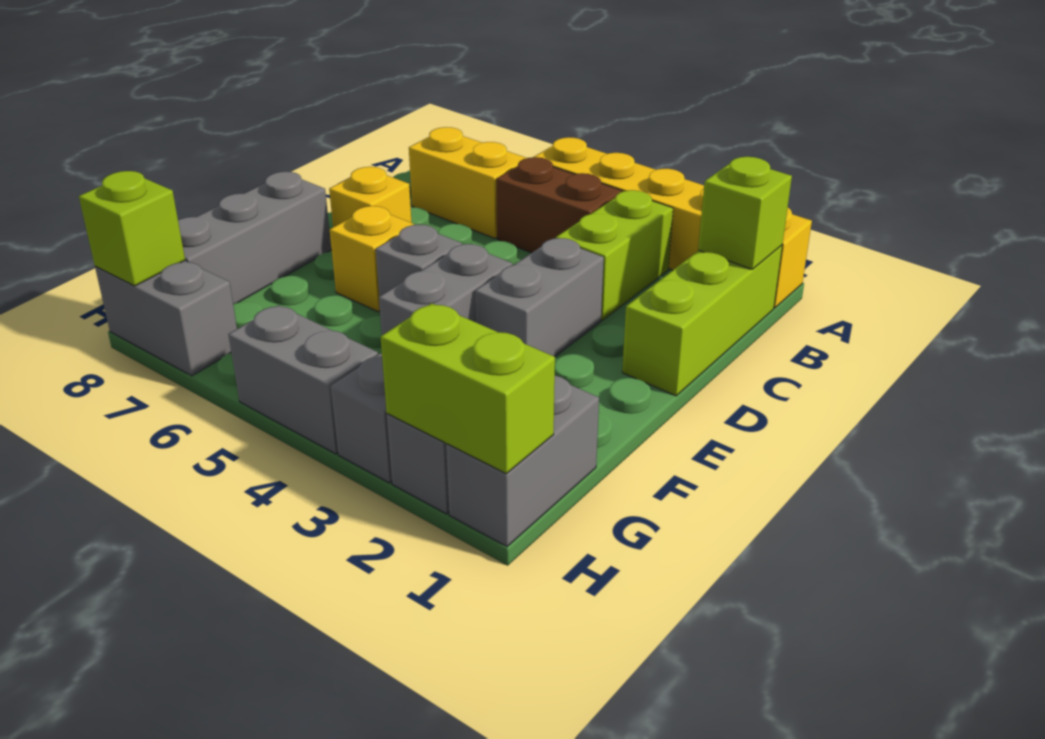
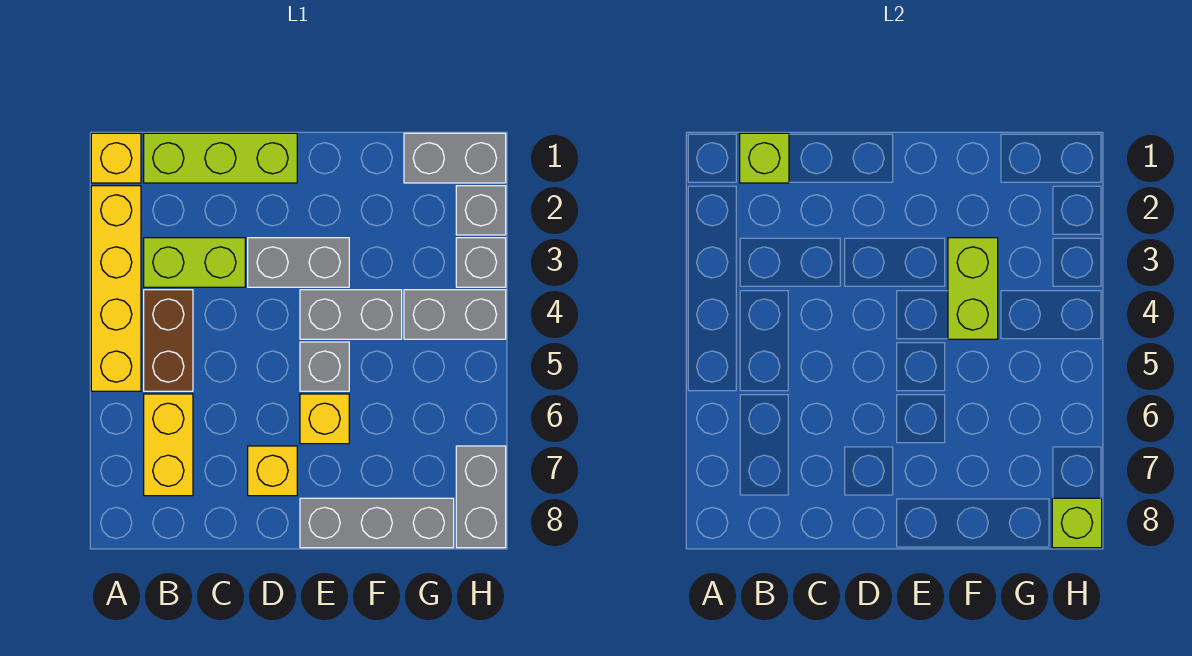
lime 1x2 brick [381,303,555,474] -> lime 1x2 brick moved to [948,238,998,339]
grey 1x2 brick [228,305,378,454] -> grey 1x2 brick turned to [404,290,506,339]

